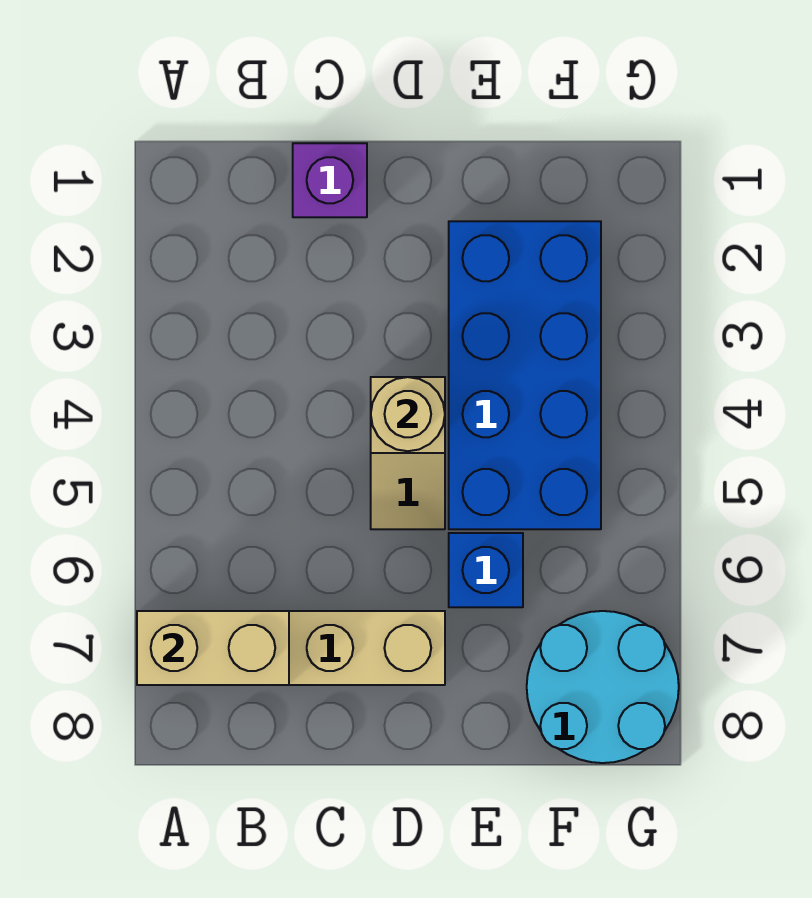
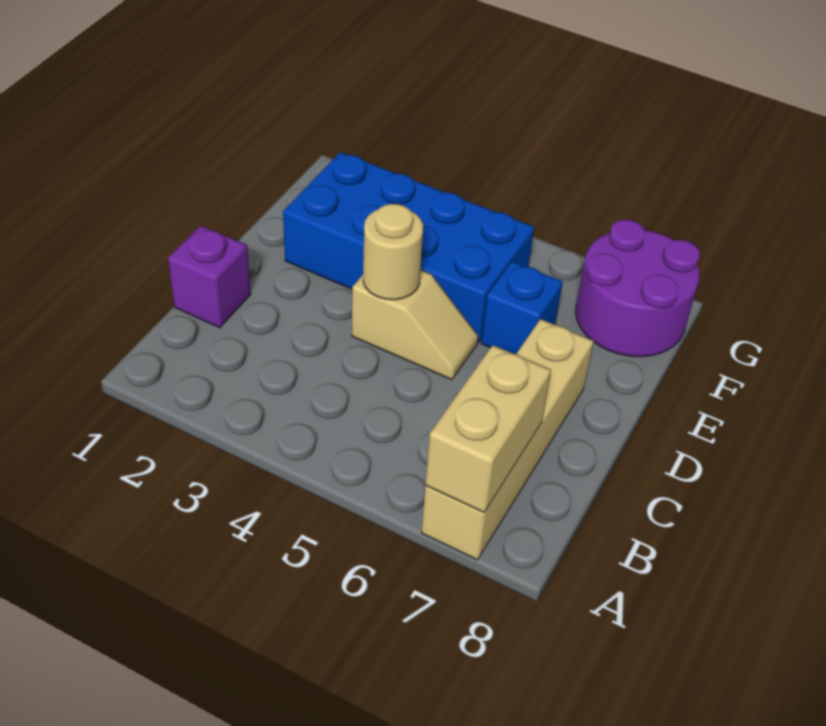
cyan 2x2 round brick [527,611,679,763] -> purple 2x2 round brick [576,220,700,357]

